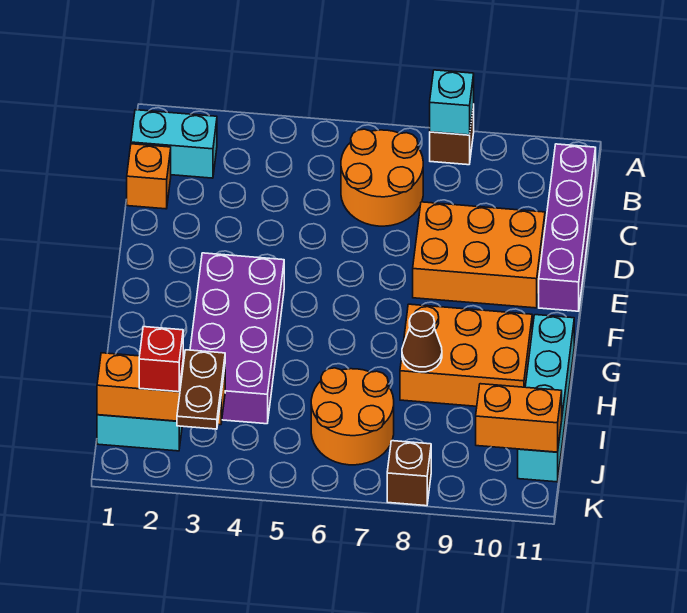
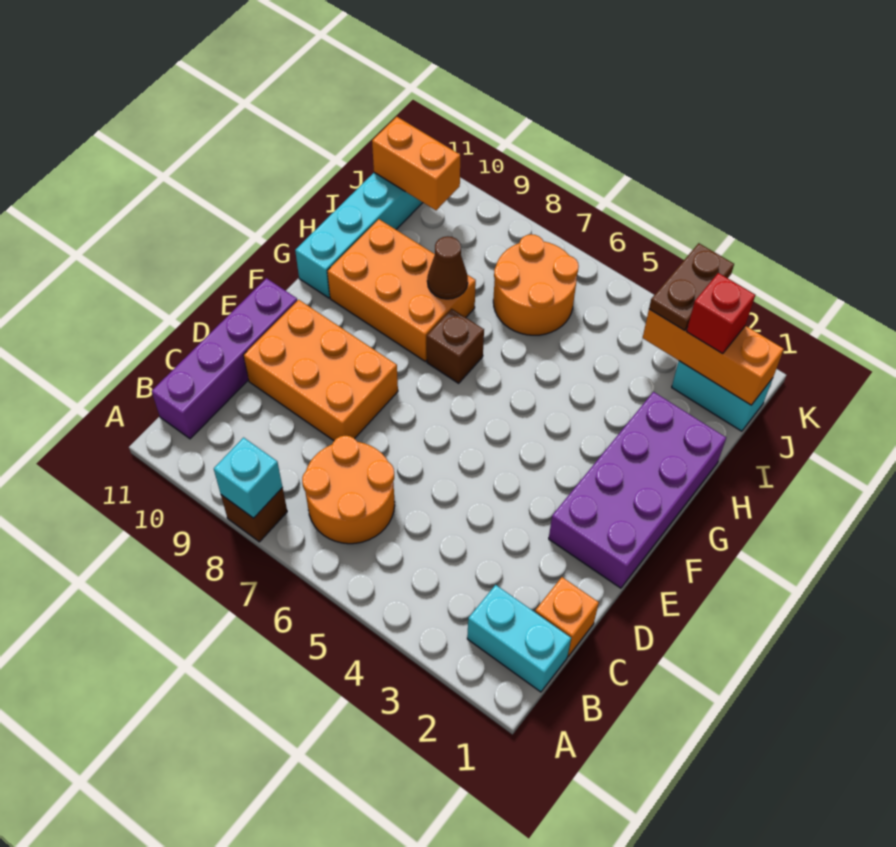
purple 2x4 brick [190,253,284,424] -> purple 2x4 brick moved to [549,392,726,588]
brown 1x1 brick [387,441,431,506] -> brown 1x1 brick moved to [427,309,484,383]

